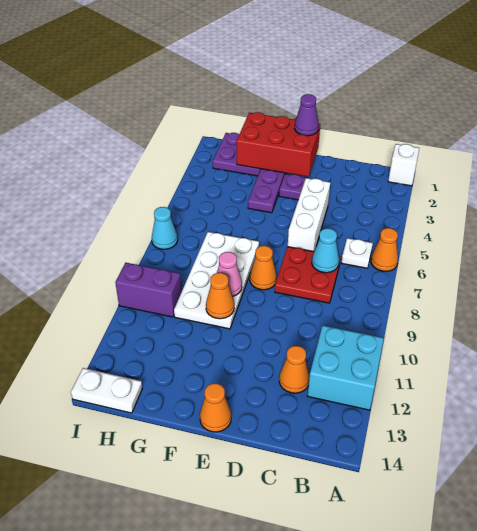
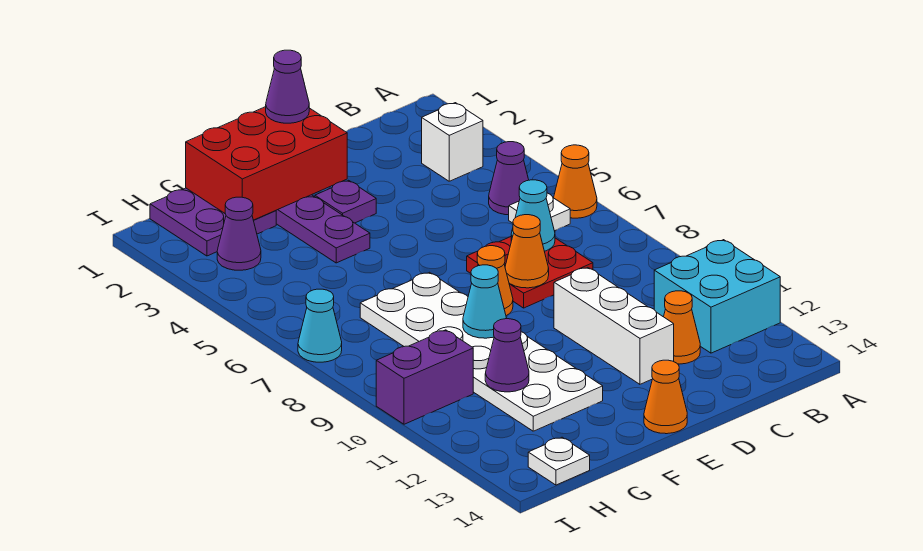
white 1x1 brick [388,144,419,186] -> white 1x1 brick moved to [422,103,483,181]
none -> purple 1x1 cone [489,142,529,215]
white 1x3 brick [288,178,330,251] -> white 1x3 brick moved to [554,268,674,384]
white 2x4 plate [174,232,259,329] -> white 2x6 plate [360,272,603,431]
pink 1x1 cone [217,252,242,297] -> cyan 1x1 cone [463,265,506,338]
orange 1x1 cone [206,273,234,319] -> orange 1x1 cone moved to [505,215,549,288]
none -> purple 1x1 cone [485,318,529,392]
none -> purple 1x1 cone [217,197,261,270]
white 1x2 plate [71,368,142,413] -> white 1x1 plate [528,437,590,485]

